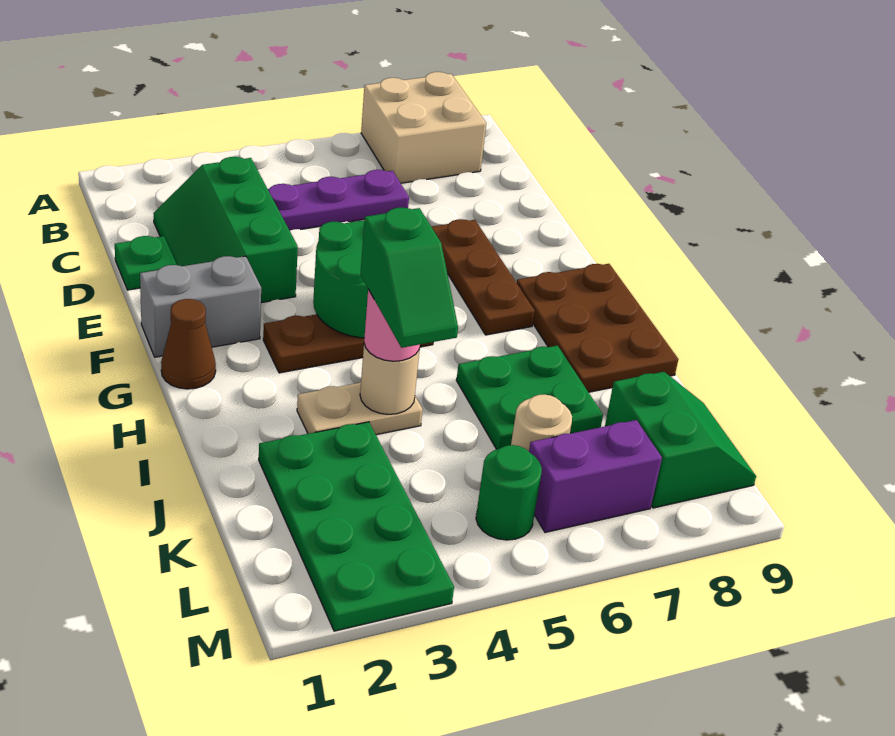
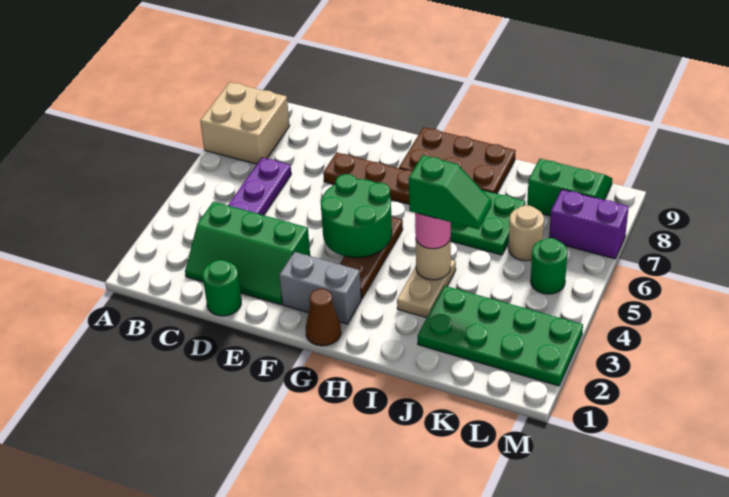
green 1x1 plate [115,236,177,290] -> green 1x1 round brick [203,260,241,316]
grey 1x2 brick [140,256,261,357] -> grey 1x2 brick turned to [279,252,361,324]
purple 1x2 brick [529,420,662,532] -> purple 1x2 brick turned to [549,189,629,259]

